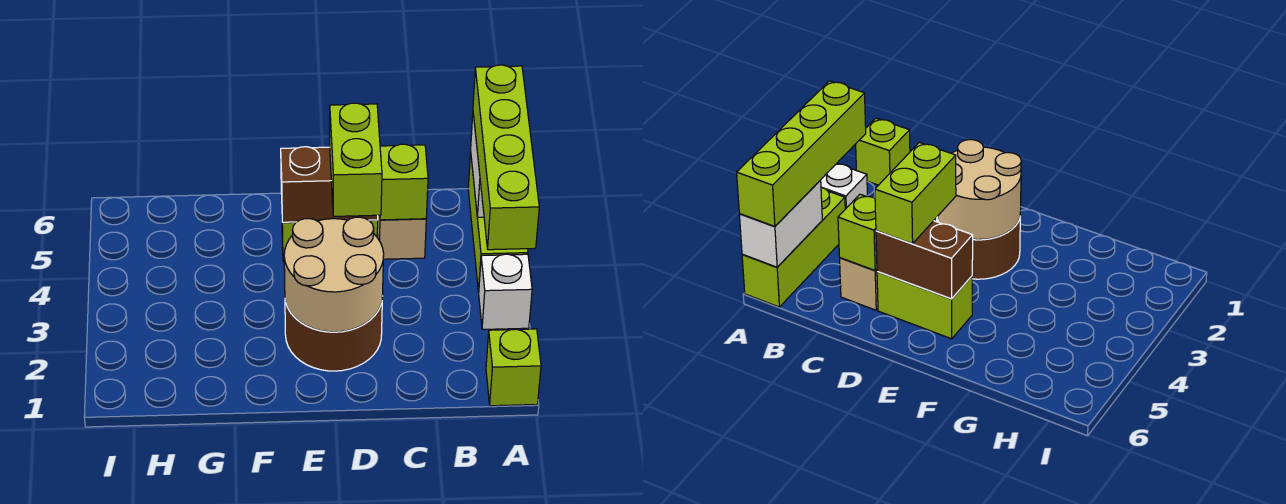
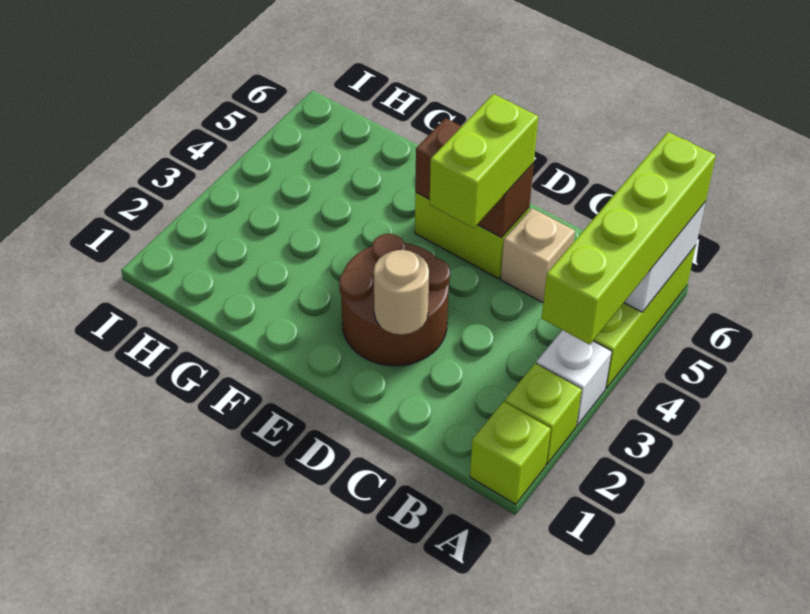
lime 1x1 brick [380,144,428,220] -> lime 1x1 brick moved to [505,363,582,464]
tan 2x2 round brick [284,217,384,332] -> tan 1x1 round brick [374,250,429,335]

